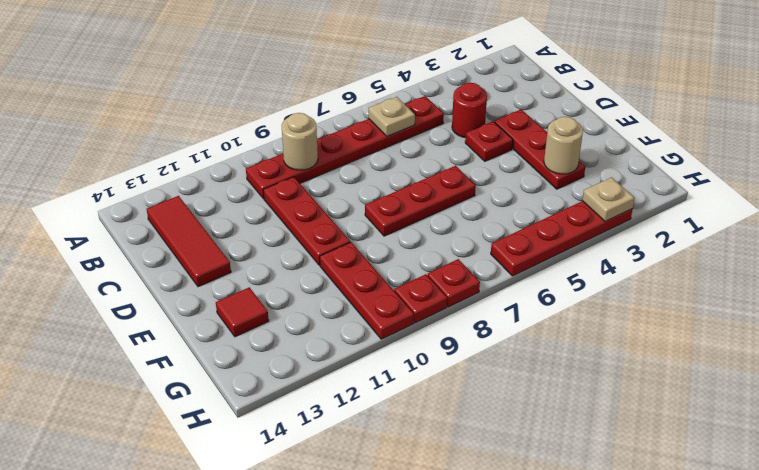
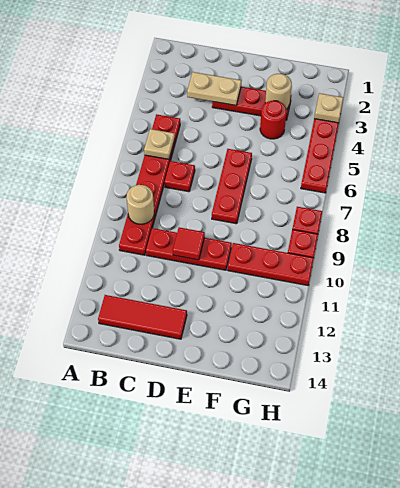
none -> tan 1x2 plate [187,72,241,106]
red 1x1 round brick [452,83,487,138] -> red 1x1 round brick moved to [260,101,286,139]
red 1x1 plate [465,121,513,161] -> red 1x1 plate moved to [165,161,195,192]
red 1x1 tile [216,287,269,337] -> red 1x1 tile moved to [173,227,205,260]

